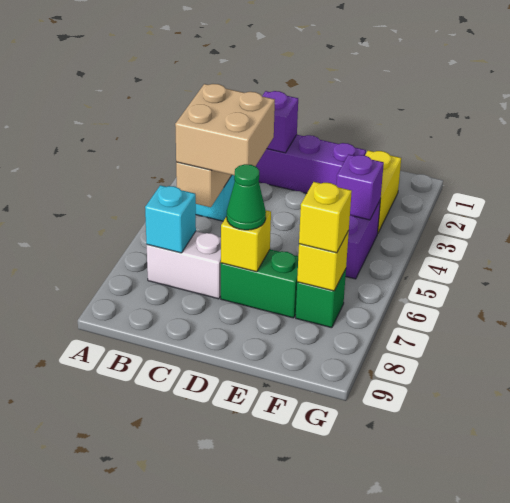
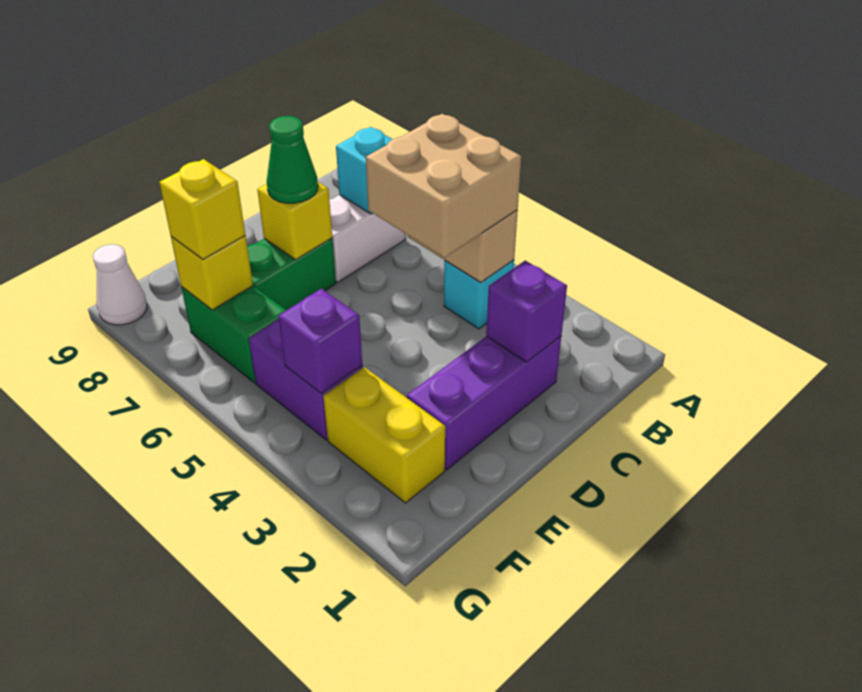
green 1x1 brick [296,269,346,328] -> green 1x2 brick [181,286,286,383]
none -> white 1x1 cone [93,244,147,325]

